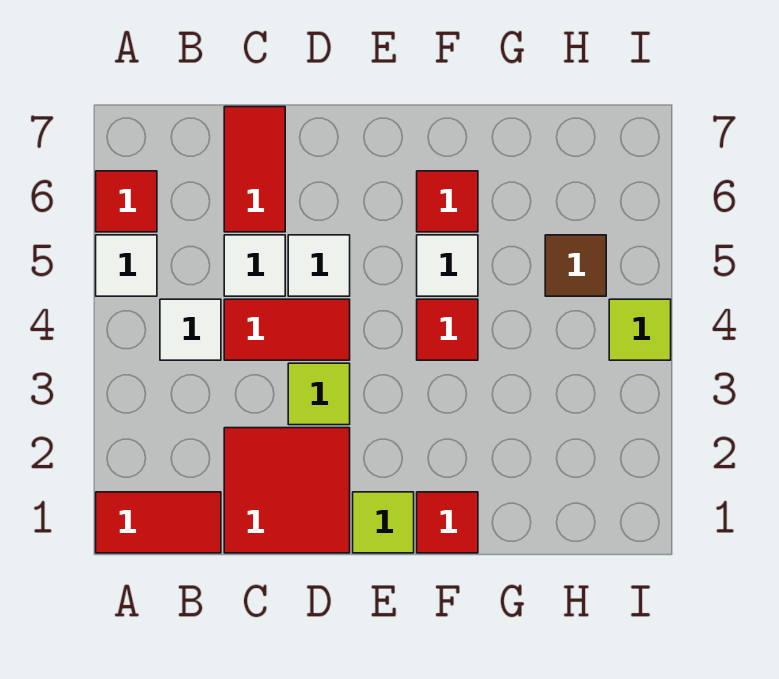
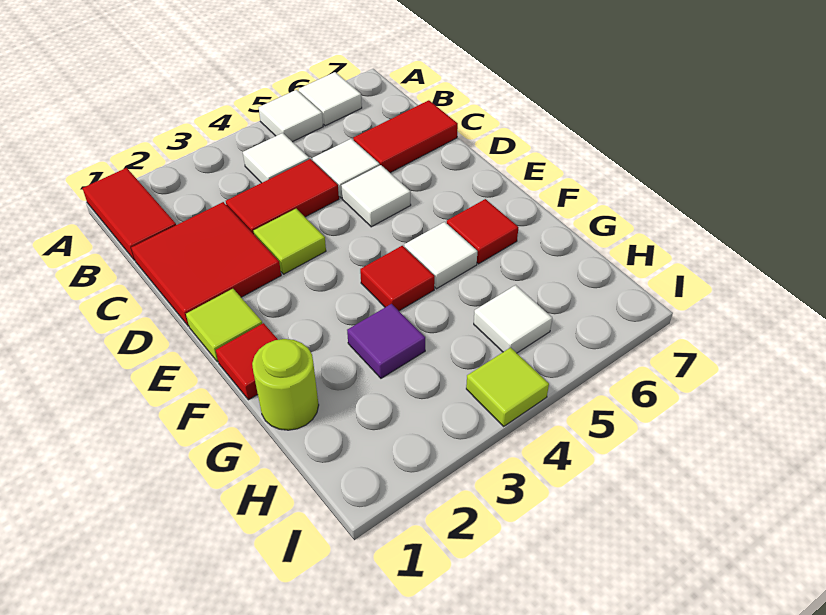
red 1x1 tile [96,171,157,232] -> white 1x1 tile [298,72,362,126]
red 1x2 tile [224,299,350,360] -> red 1x2 tile turned to [226,159,339,234]
none -> lime 1x1 round brick [252,339,319,430]
none -> purple 1x1 tile [347,304,425,378]
brown 1x1 tile [545,235,606,296] -> white 1x1 tile [474,285,552,353]

